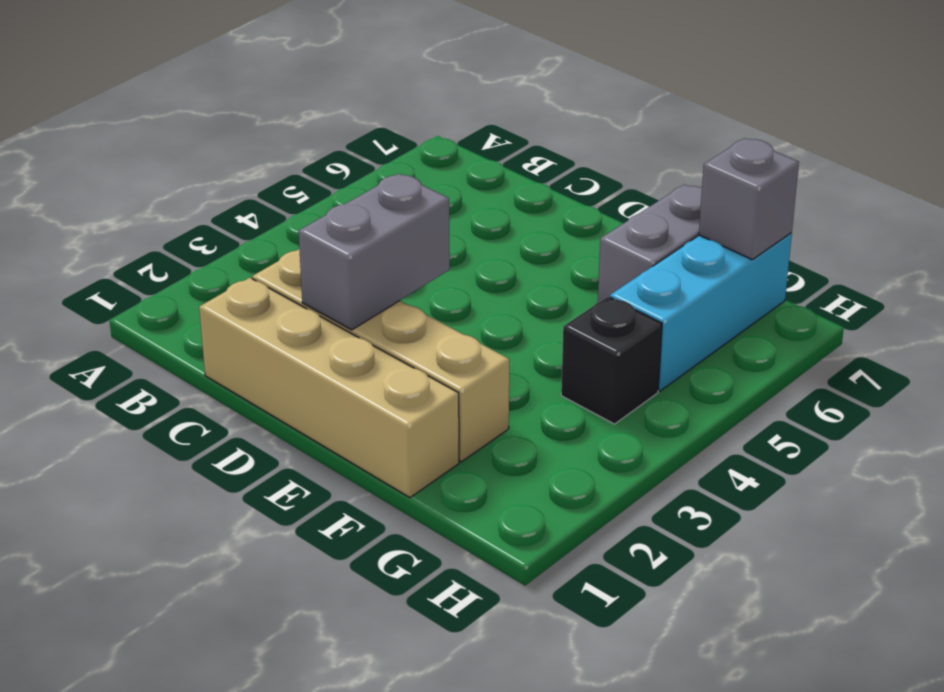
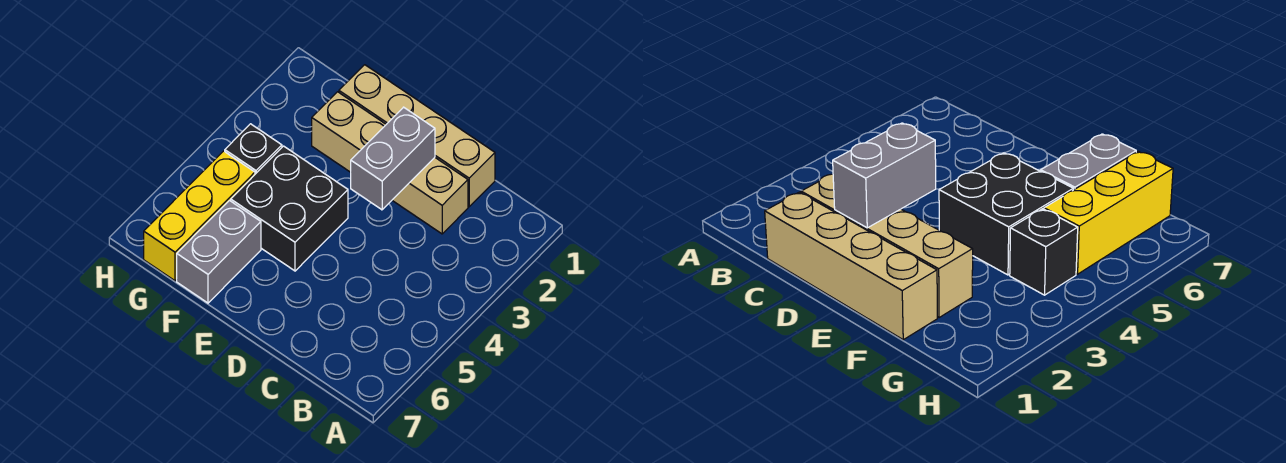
none -> black 2x2 brick [231,146,348,271]
cyan 1x3 brick [610,233,792,391] -> yellow 1x3 brick [144,151,255,281]
grey 1x1 brick [699,138,799,260] -> none

